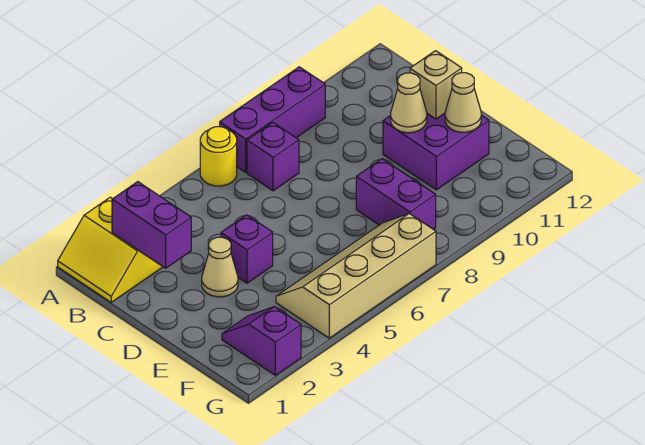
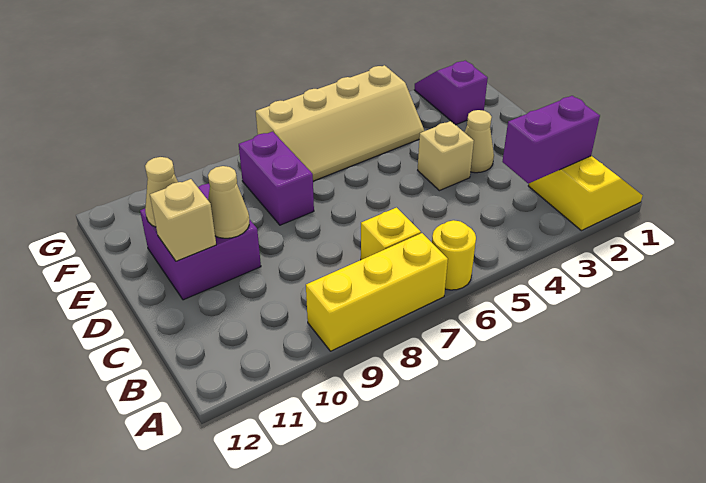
purple 1x3 brick [220,67,325,172] -> yellow 1x3 brick [306,233,448,351]
purple 1x2 brick [112,182,191,268] -> purple 1x2 brick turned to [502,96,600,184]
purple 1x1 brick [247,122,299,191] -> yellow 1x1 brick [361,208,421,260]
purple 1x1 brick [221,215,273,283] -> tan 1x1 brick [418,121,474,191]
purple 1x2 slope [222,307,301,375] -> purple 1x2 slope turned to [415,61,488,125]

